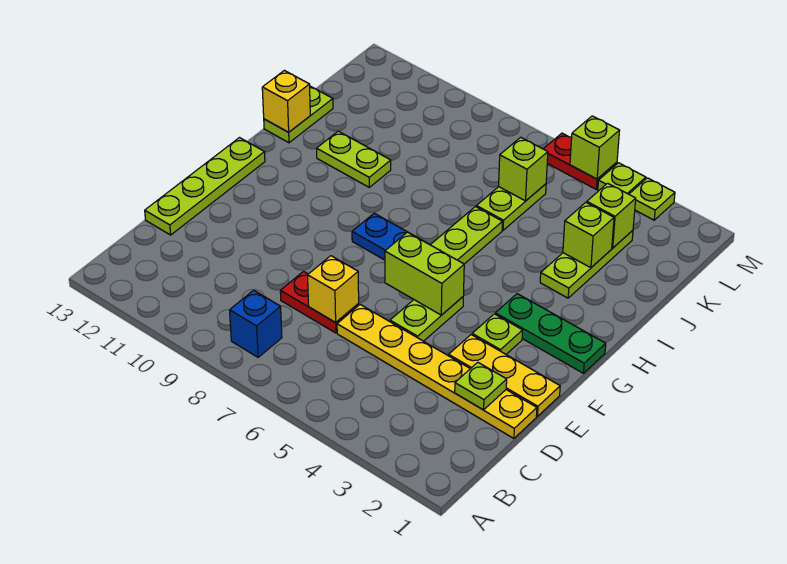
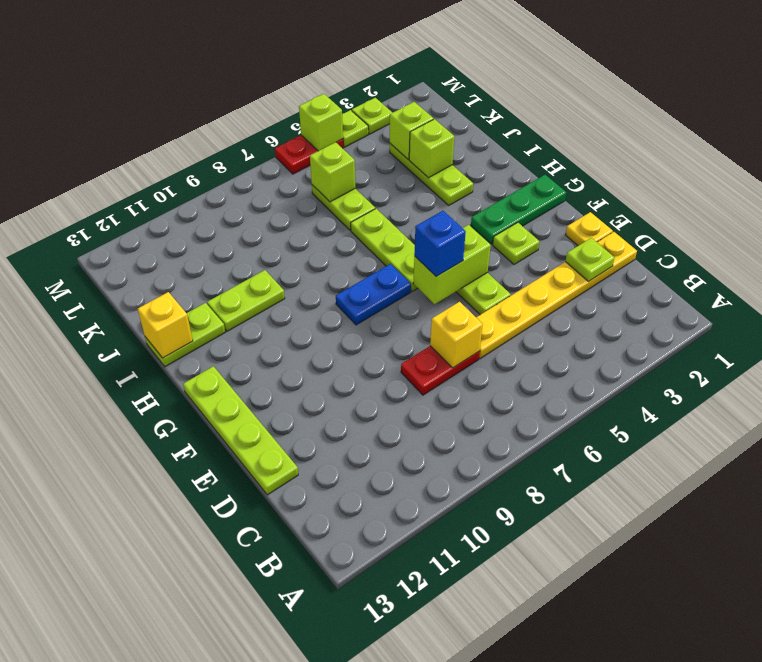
blue 1x1 brick [230,290,282,357] -> blue 1x1 brick moved to [414,211,466,276]
yellow 1x3 plate [449,335,560,416] -> yellow 1x1 plate [565,212,613,246]
lime 1x2 plate [264,86,333,143] -> lime 1x2 plate turned to [145,303,225,367]

